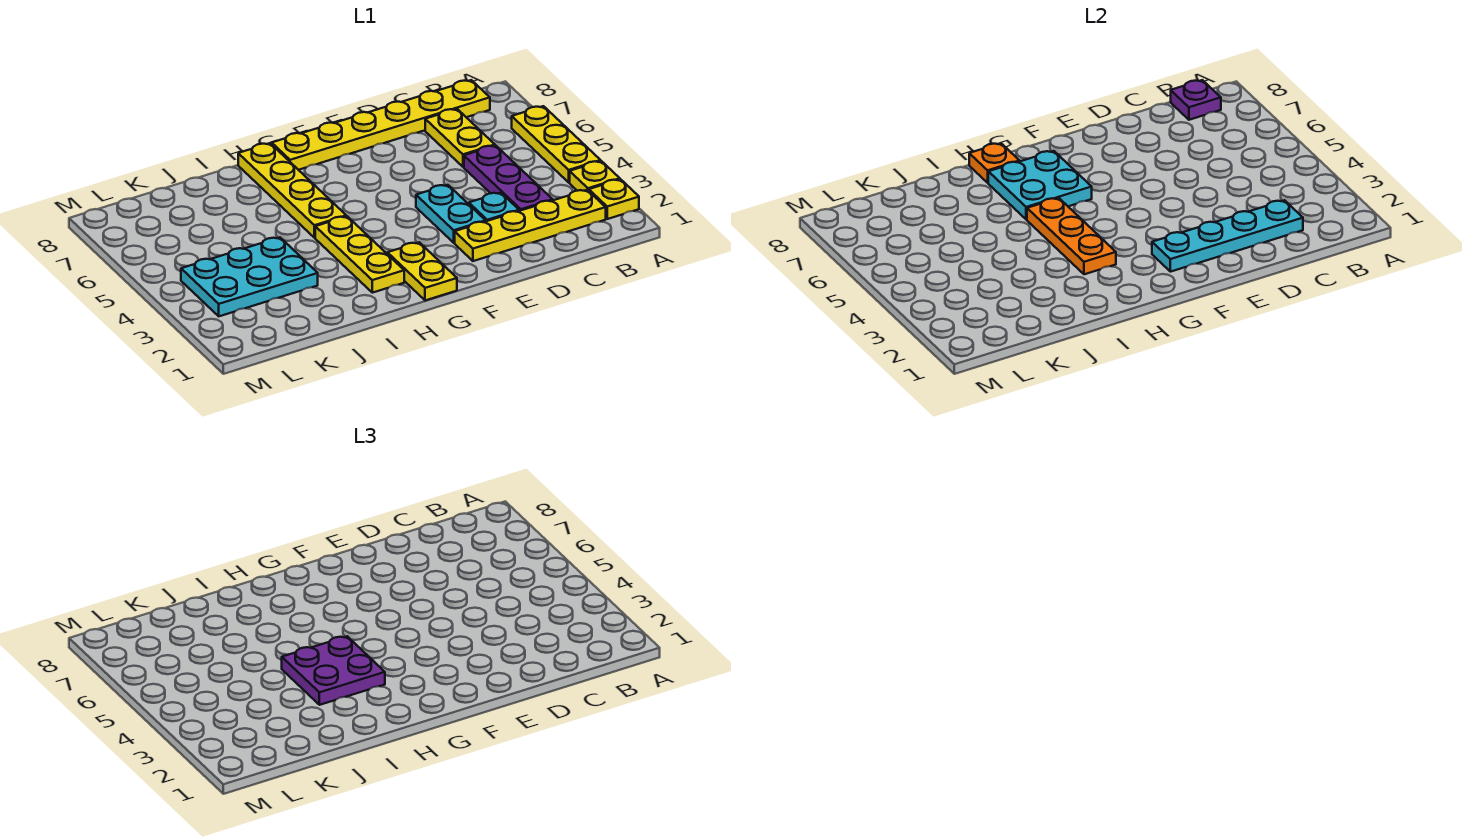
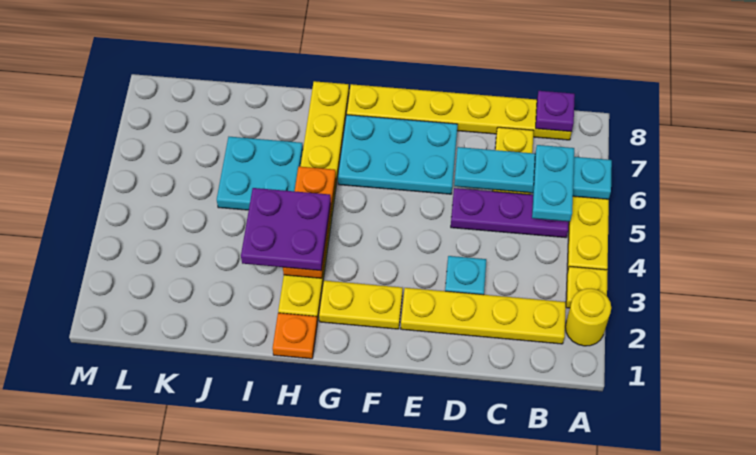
yellow 1x1 plate [589,179,639,219] -> yellow 1x1 round brick [565,289,611,346]
cyan 1x4 plate [1152,200,1303,272] -> cyan 1x4 plate moved to [454,147,612,199]
purple 1x3 plate [464,145,553,211] -> purple 1x3 plate turned to [451,188,569,238]
cyan 1x2 plate [416,185,486,243] -> cyan 1x2 plate moved to [532,145,574,222]
yellow 1x2 plate [387,242,457,301] -> yellow 1x2 plate turned to [319,281,403,329]
cyan 2x2 plate [988,151,1092,220] -> cyan 2x2 plate moved to [217,137,303,210]
orange 1x1 plate [969,143,1019,183] -> orange 1x1 plate moved to [273,313,317,359]
cyan 2x3 plate [181,237,318,316] -> cyan 2x3 plate moved to [338,115,458,194]

